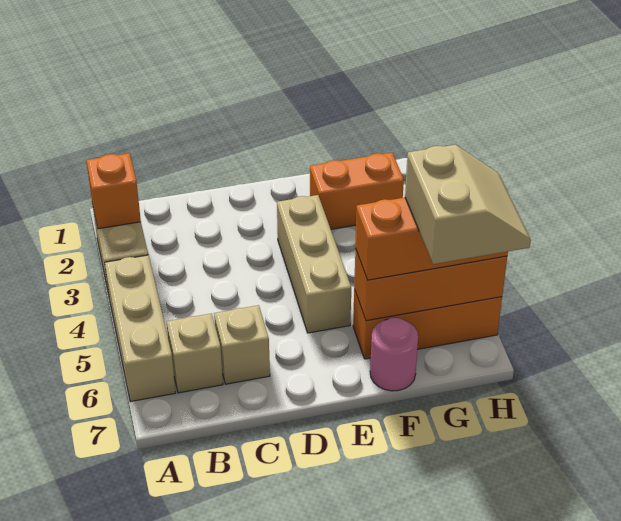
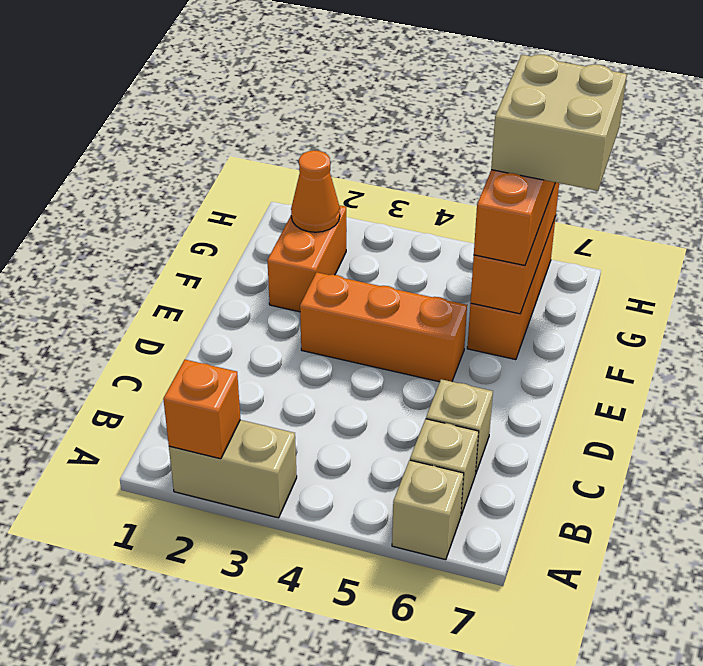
tan 1x3 brick [105,255,176,402] -> tan 1x1 brick [392,460,464,560]
tan 1x3 brick [277,195,351,333] -> orange 1x3 brick [300,272,467,382]
pink 1x1 round brick [370,318,418,391] -> none
none -> orange 1x1 cone [291,150,340,232]
tan 2x2 slope [405,145,531,264] -> tan 2x2 brick [491,55,627,191]

